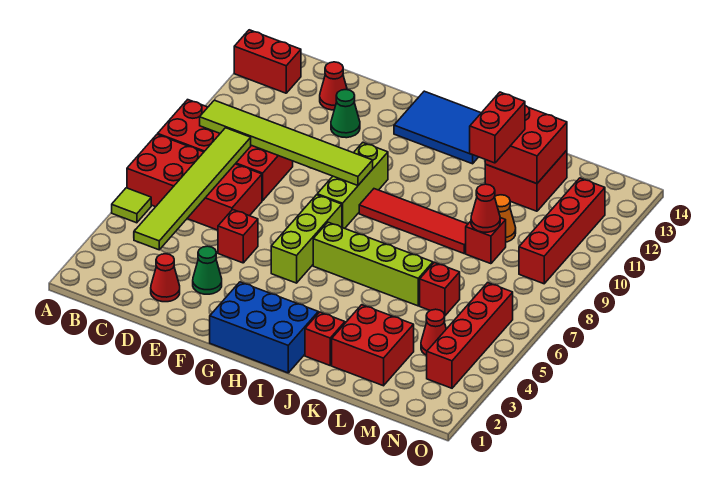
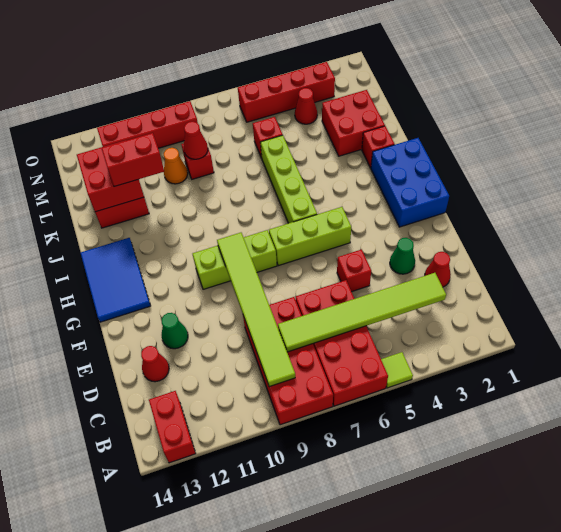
red 1x4 tile [359,189,468,253] -> none

